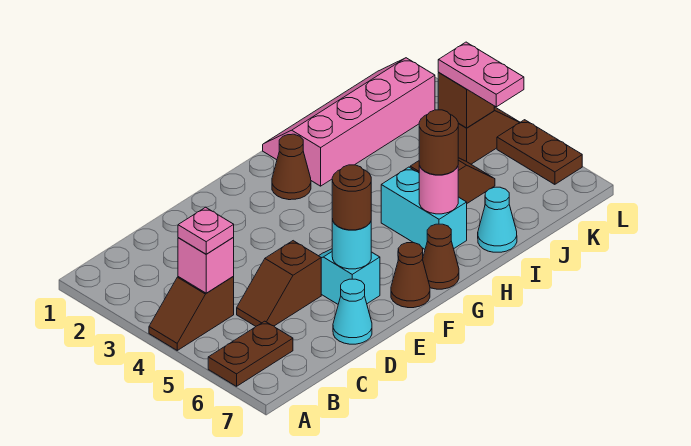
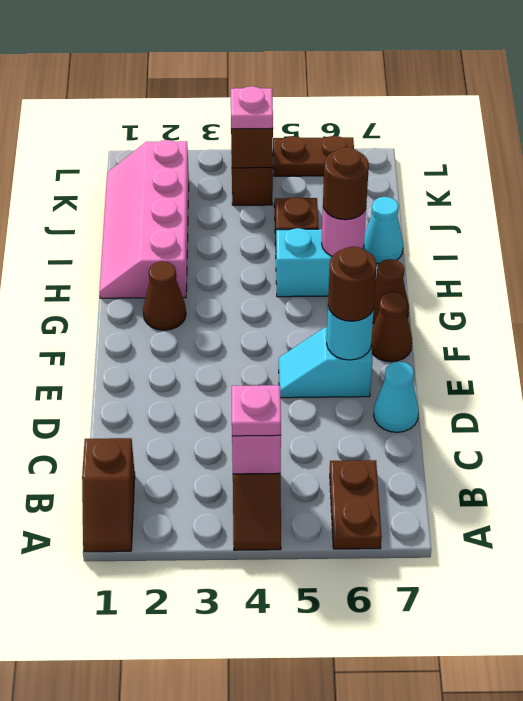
brown 1x2 slope [237,241,321,326] -> brown 1x2 slope moved to [82,438,135,552]
pink 1x2 plate [438,42,524,107] -> pink 1x1 plate [231,86,273,129]

